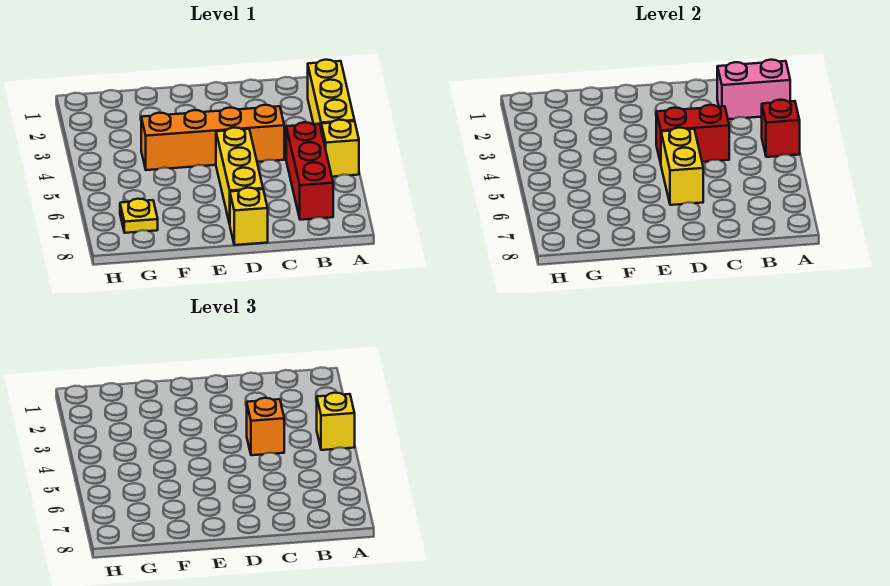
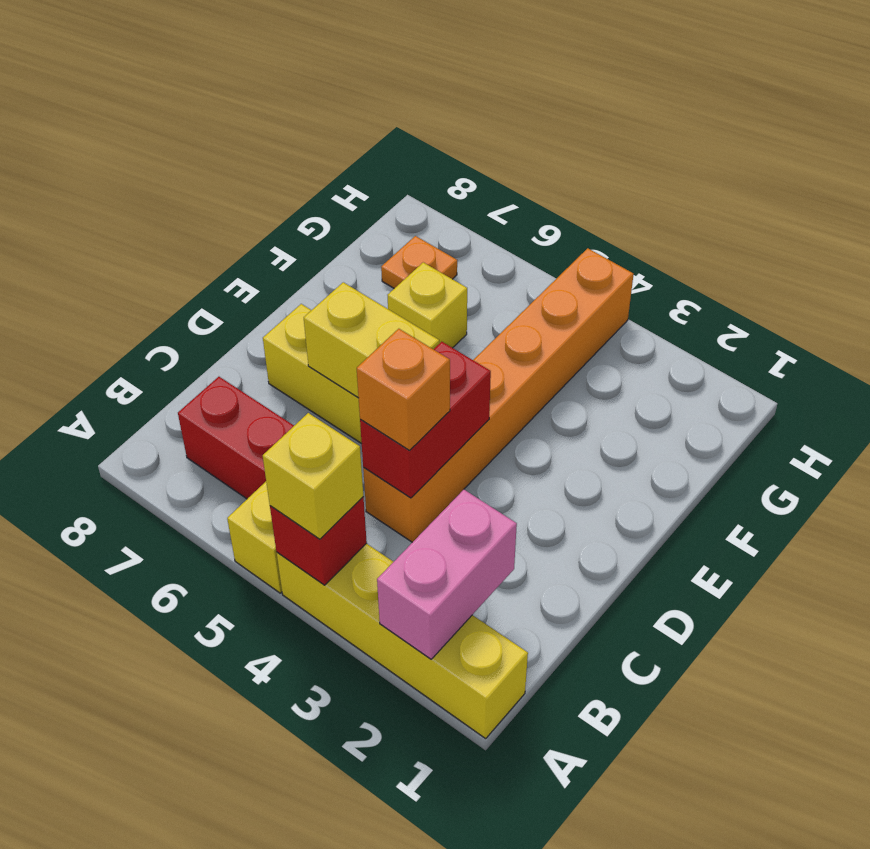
yellow 1x3 brick [308,60,355,127] -> yellow 1x4 brick [277,543,528,739]
orange 1x4 brick [141,105,284,170] -> orange 1x6 brick [363,248,634,542]
yellow 1x1 brick [230,188,268,245] -> yellow 1x1 brick moved to [388,262,467,348]
yellow 1x1 plate [120,199,158,233] -> orange 1x1 plate [381,236,457,288]

